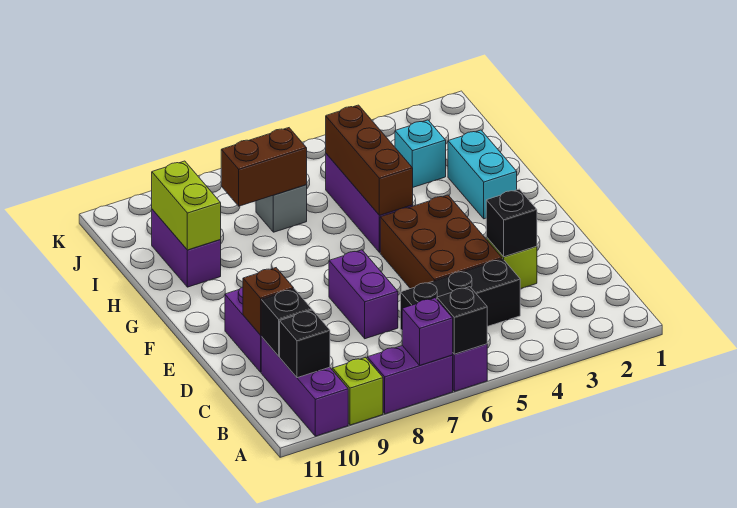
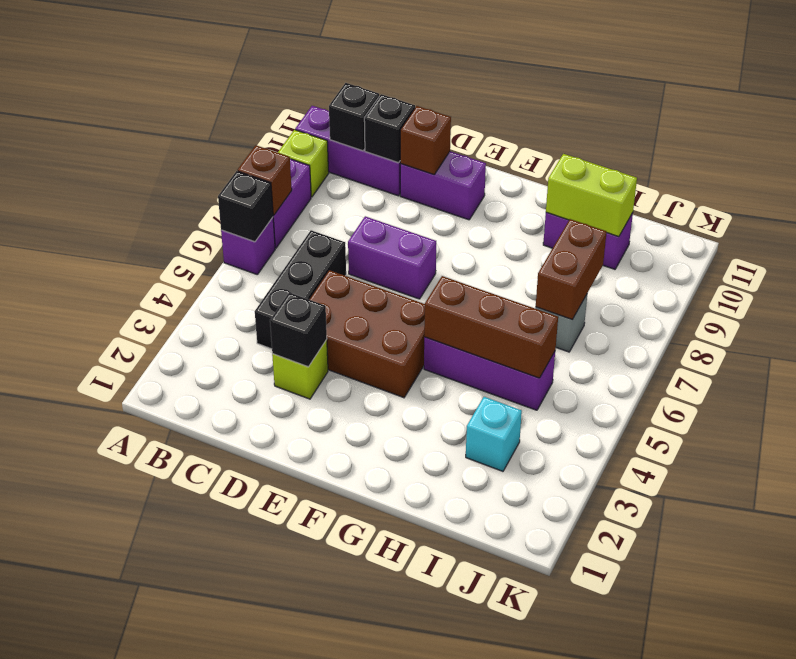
purple 1x1 brick [402,298,453,365] -> brown 1x1 brick [238,145,292,215]
cyan 1x2 brick [448,130,517,219] -> none

